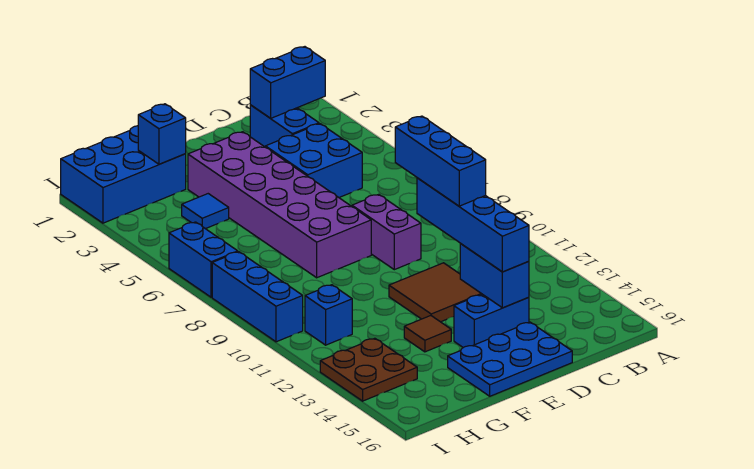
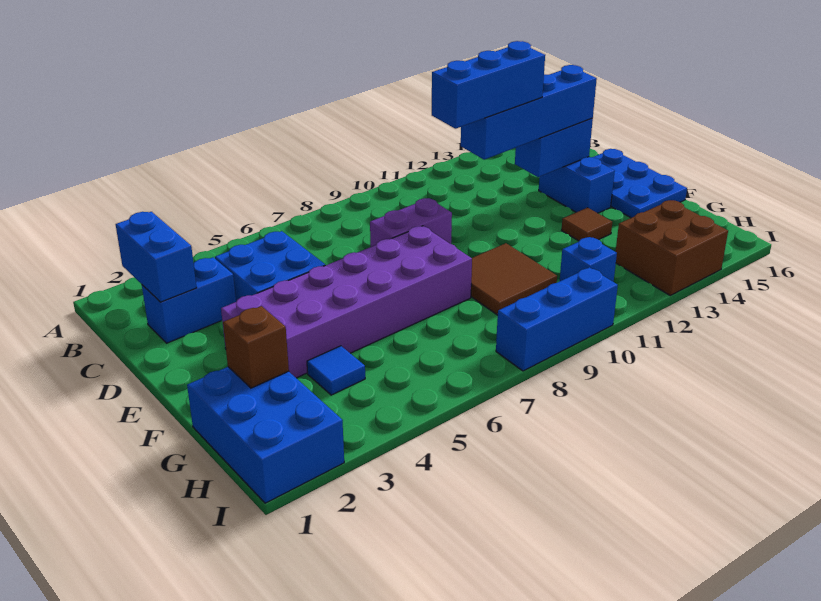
brown 2x2 tile [389,263,481,322] -> brown 2x2 tile moved to [471,243,557,315]
blue 1x1 brick [138,104,186,164] -> brown 1x1 brick [223,306,289,388]
brown 2x2 plate [320,338,417,401] -> brown 2x2 brick [616,200,728,295]
blue 1x2 brick [169,222,238,297] -> none

